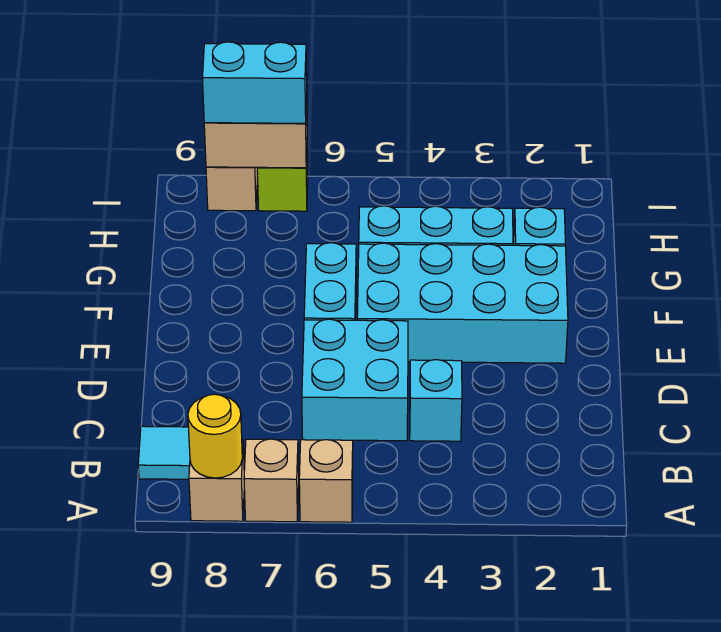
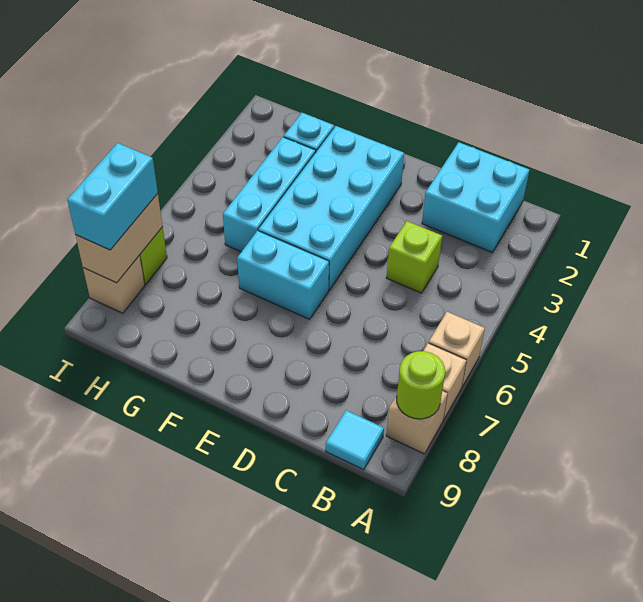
yellow 1x1 round brick [188,394,242,478] -> lime 1x1 round brick [397,351,445,419]
cyan 1x1 brick [410,360,462,441] -> lime 1x1 brick [387,221,442,293]
cyan 2x2 brick [302,319,408,441] -> cyan 2x2 brick moved to [422,142,529,252]

